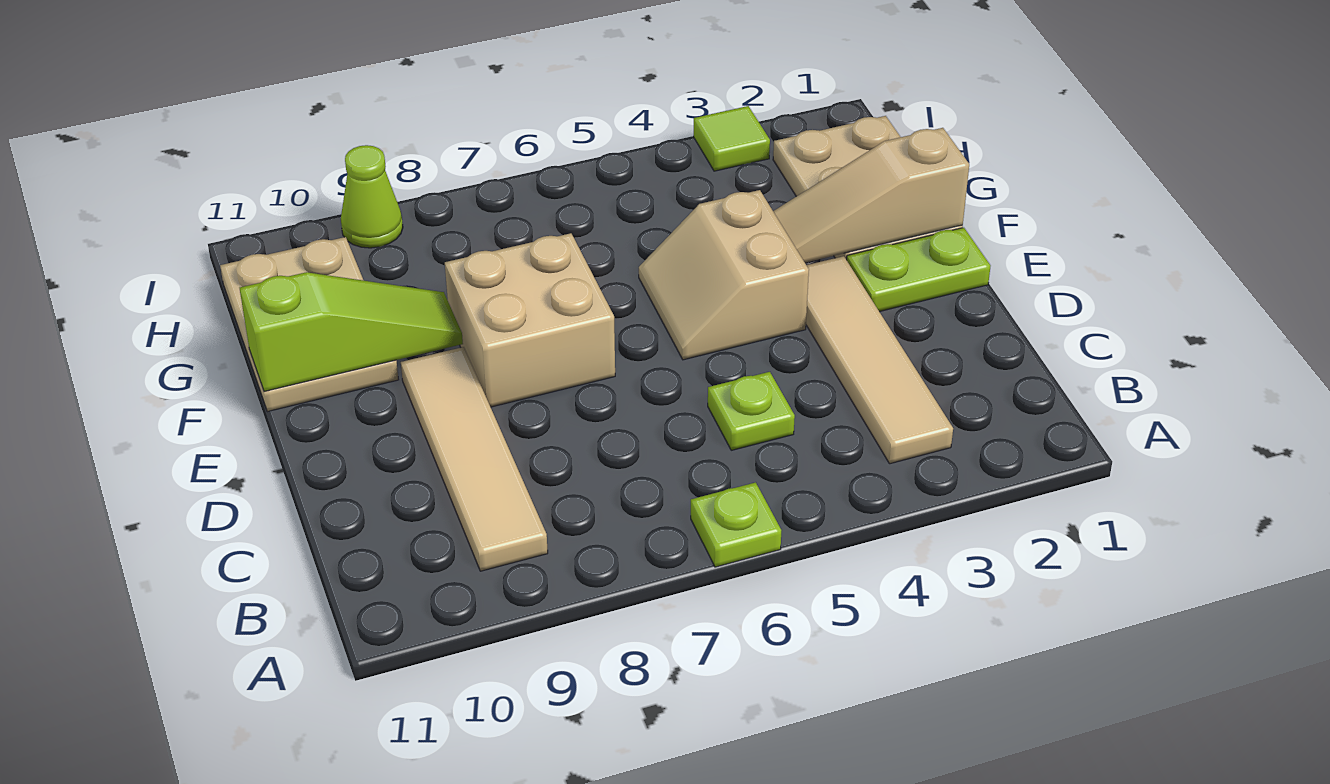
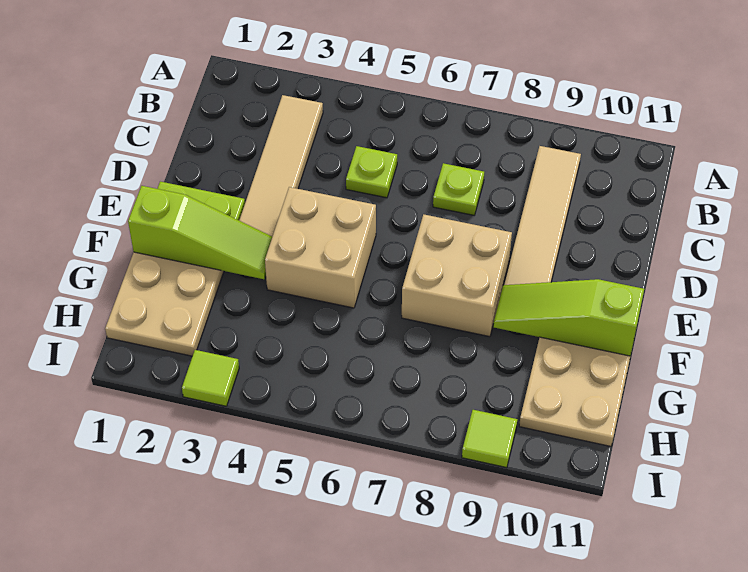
lime 1x1 plate [691,482,781,567] -> lime 1x1 plate moved to [433,163,484,215]
tan 2x2 slope [639,190,809,360] -> tan 2x2 brick [265,187,376,308]
tan 1x3 slope [773,128,969,262] -> lime 1x3 slope [128,186,272,279]
lime 1x1 cone [341,145,403,248] -> lime 1x1 tile [462,410,517,468]

